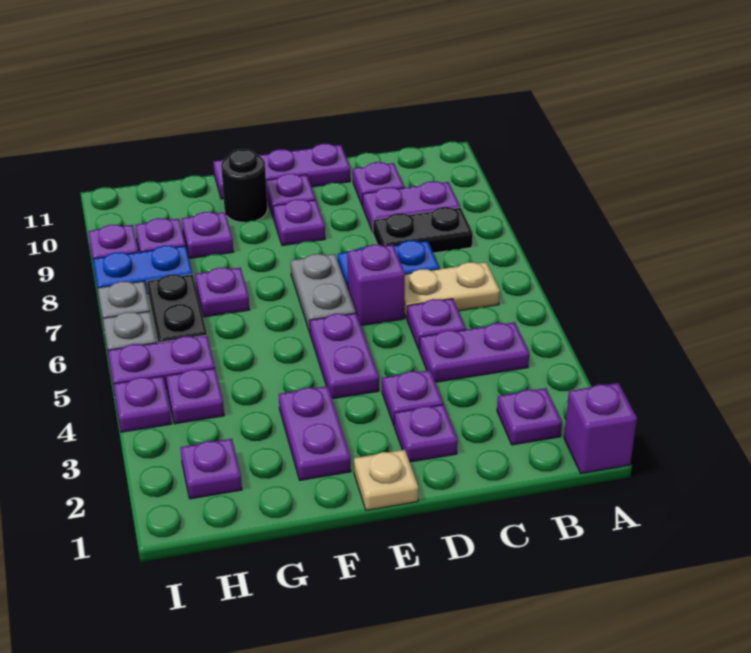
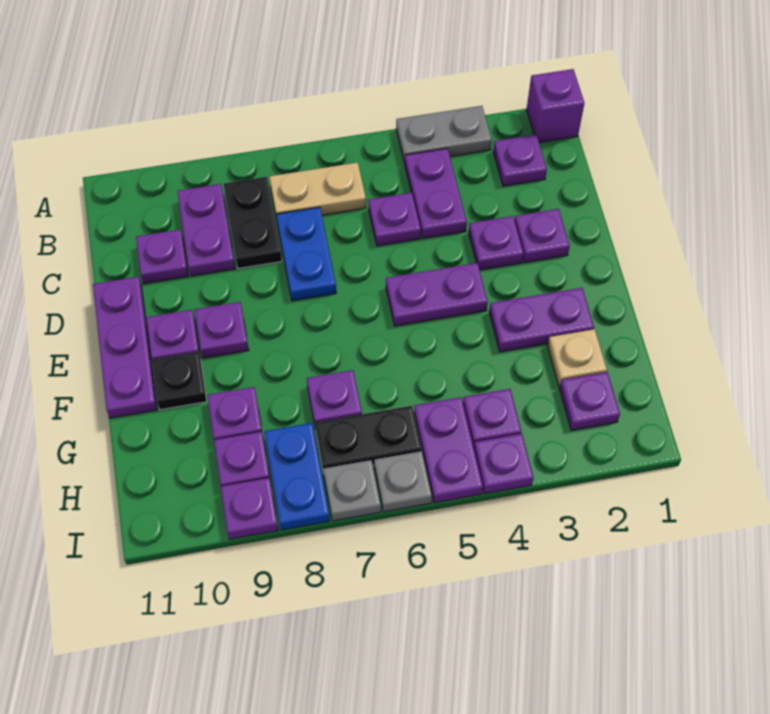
tan 1x2 plate [404,262,500,318] -> tan 1x2 plate turned to [269,162,366,218]
purple 1x1 brick [347,245,405,326] -> none
tan 1x1 plate [354,450,418,511] -> tan 1x1 plate moved to [548,329,607,386]
grey 1x2 plate [291,254,356,333] -> grey 1x2 plate moved to [396,106,492,163]
black 1x1 round brick [221,149,267,222] -> black 1x1 plate [152,352,207,410]

